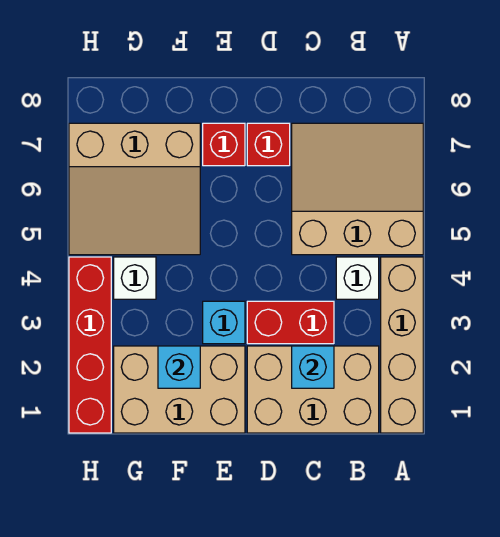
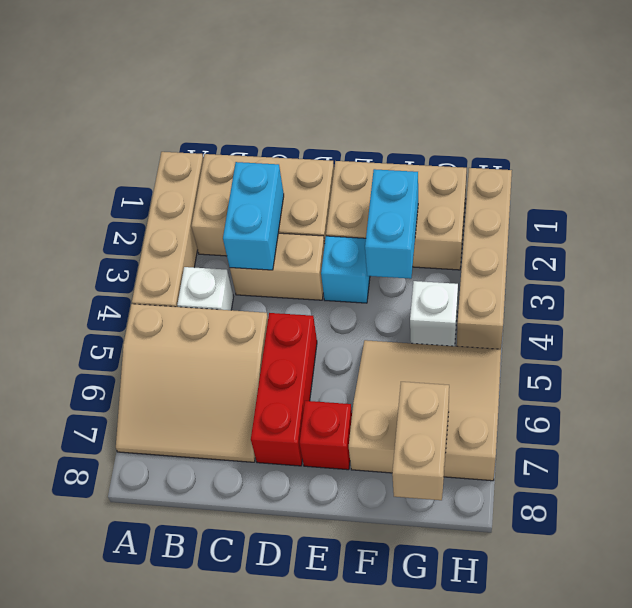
cyan 1x1 brick [292,346,334,388] -> cyan 1x2 brick [223,162,284,270]
red 1x2 brick [247,301,334,344] -> tan 1x2 brick [230,233,325,300]
red 1x1 brick [247,123,290,166] -> red 1x3 brick [251,313,317,466]
cyan 1x1 brick [158,346,200,388] -> cyan 1x2 brick [365,169,418,279]
none -> tan 1x2 brick [392,382,449,500]
red 1x4 brick [69,257,111,433] -> tan 1x4 brick [457,168,512,349]

